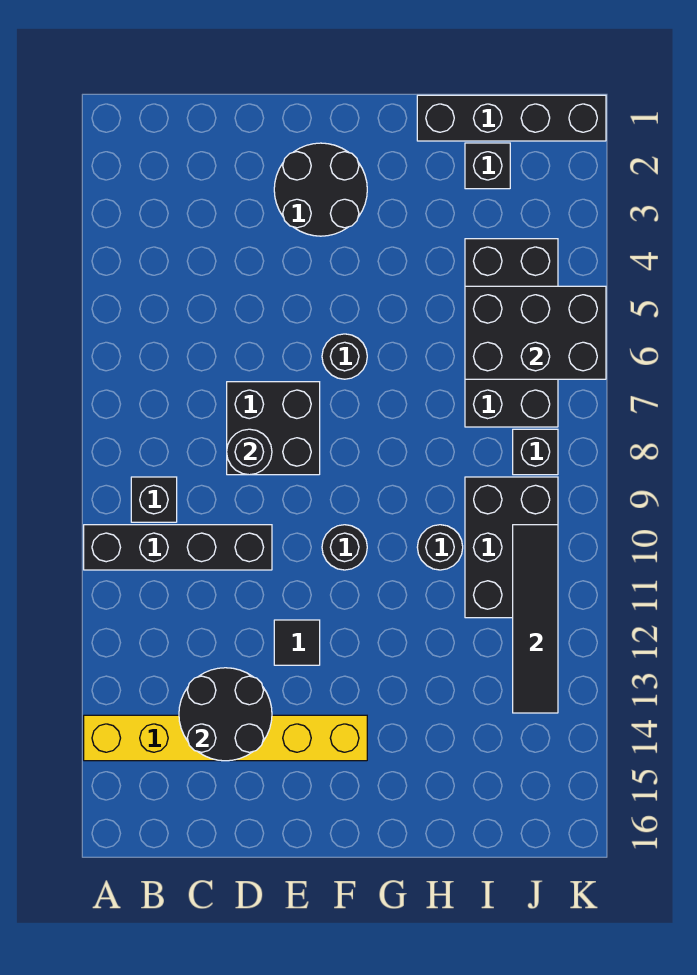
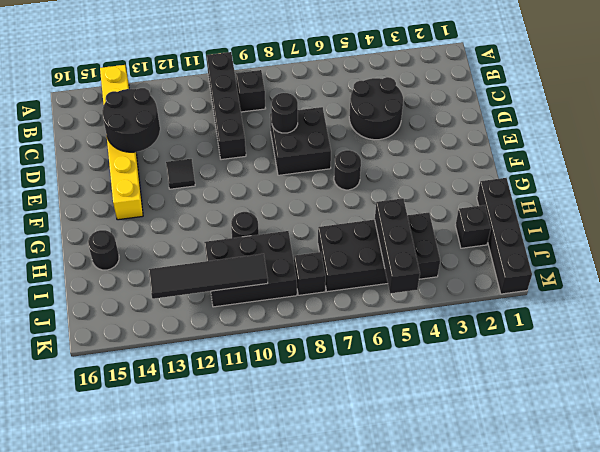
black 2x2 round brick [274,143,367,236] -> black 2x2 round brick moved to [349,77,403,140]
black 1x1 round brick [322,525,367,570] -> black 1x1 round brick moved to [88,230,119,270]
black 2x3 brick [465,286,606,379] -> black 1x3 brick [375,198,420,293]

